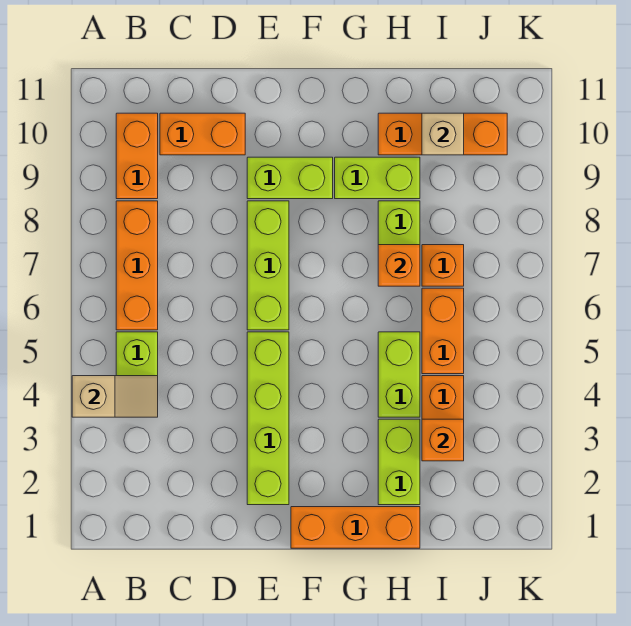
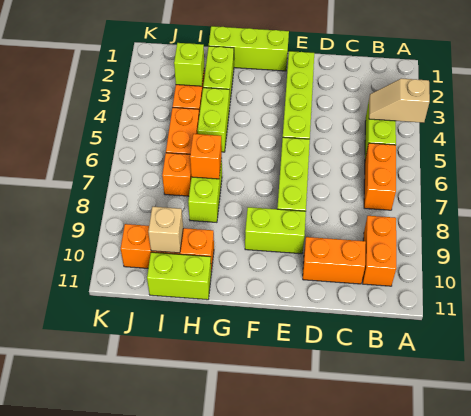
orange 1x3 brick [116,201,158,330] -> orange 1x2 brick [364,143,396,210]
orange 1x3 brick [291,507,420,548] -> lime 1x3 brick [209,26,289,71]
lime 1x2 brick [335,157,420,199] -> lime 1x2 brick moved to [147,252,211,300]
orange 1x1 brick [422,419,464,461] -> lime 1x1 brick [174,43,204,86]

